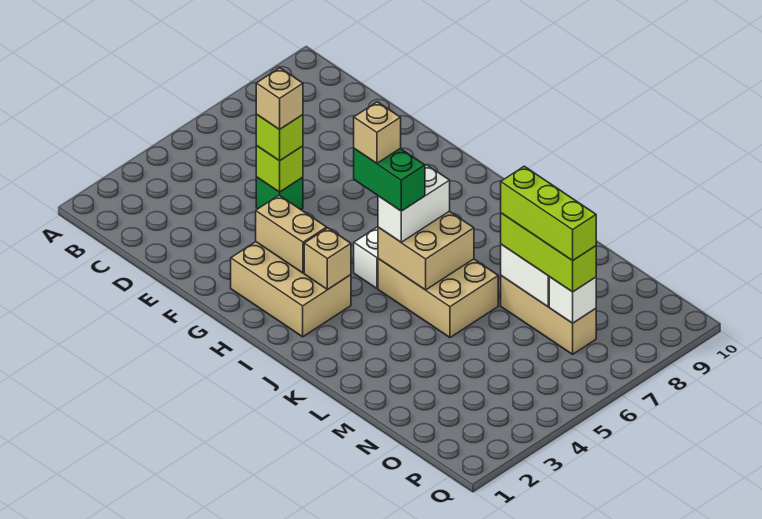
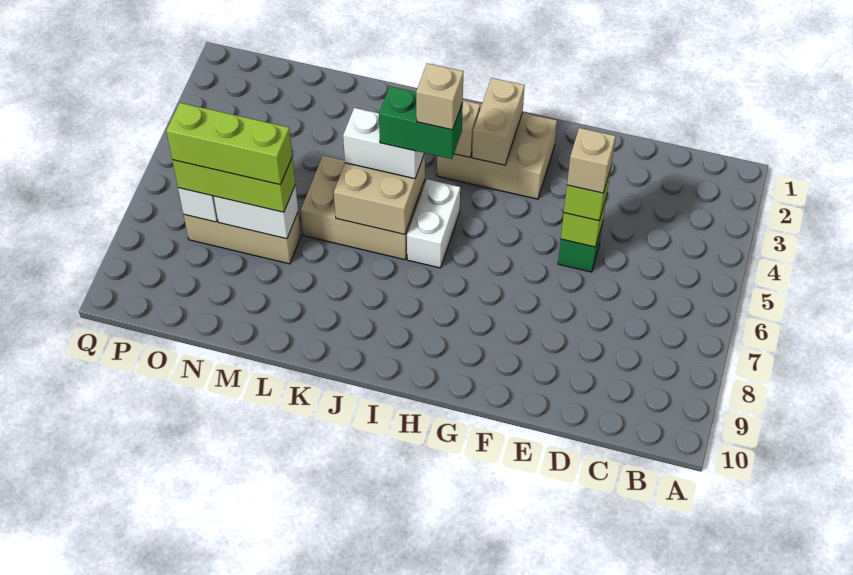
tan 1x2 brick [256,195,327,273] -> tan 1x2 brick turned to [472,78,525,165]
white 1x2 brick [378,165,450,242] -> white 1x2 brick turned to [343,108,424,179]

